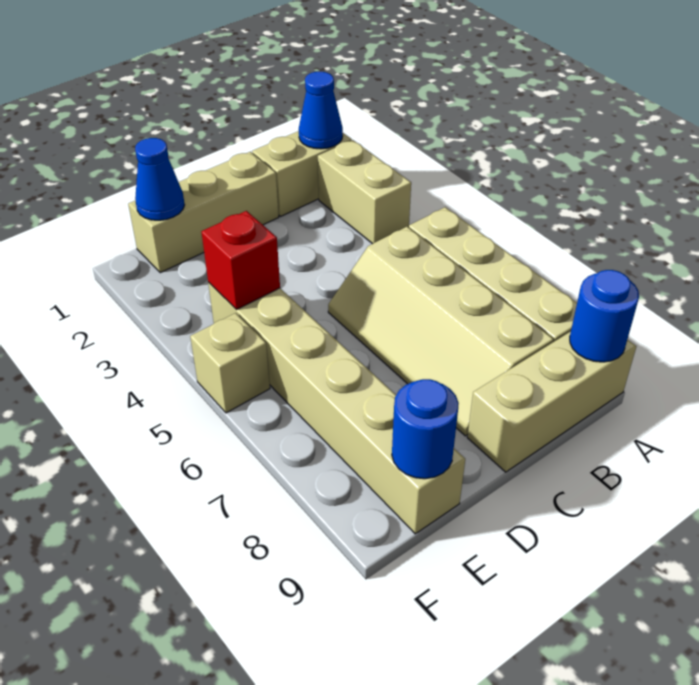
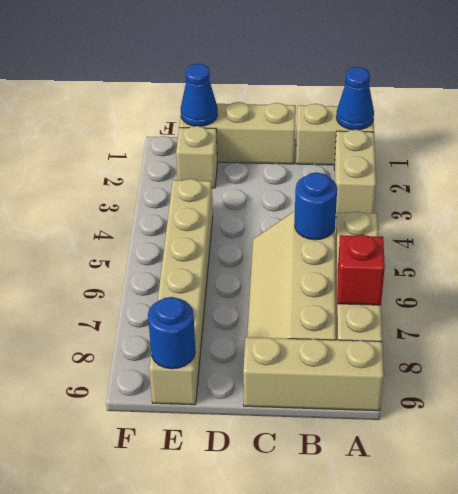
blue 1x1 round brick [570,270,639,362] -> blue 1x1 round brick moved to [295,172,337,240]
red 1x1 brick [202,211,280,310] -> red 1x1 brick moved to [338,235,385,305]
tan 1x1 brick [190,313,270,413] -> tan 1x1 brick moved to [176,126,217,188]

